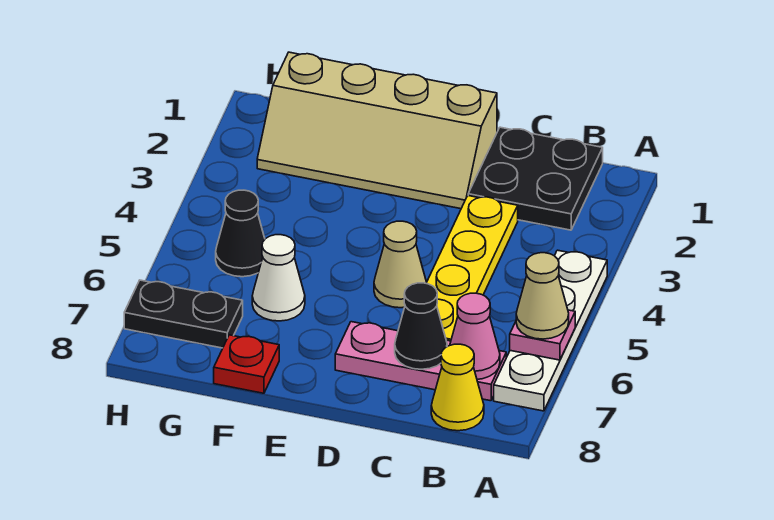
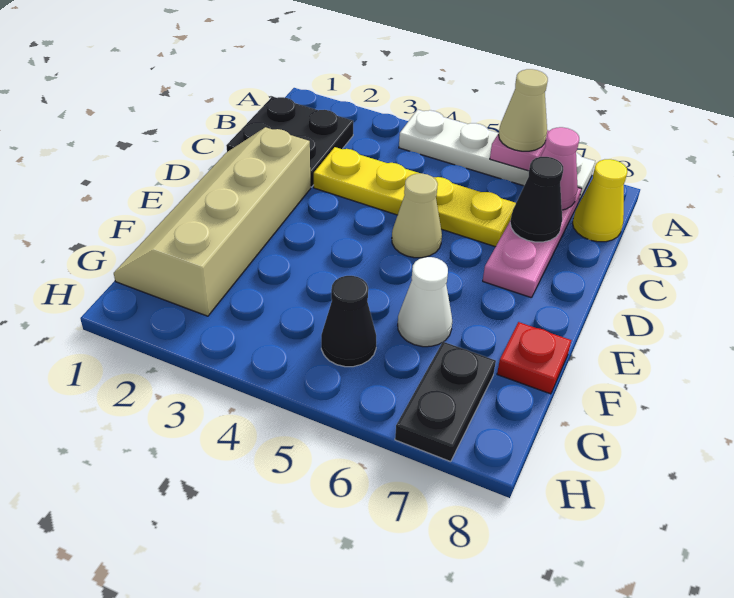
tan 2x4 slope [257,52,497,209] -> tan 2x4 slope turned to [114,127,311,316]

